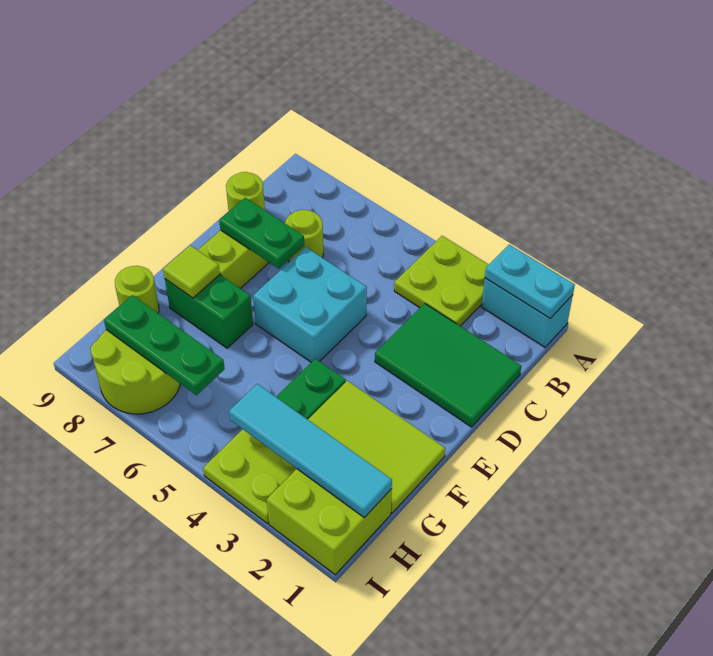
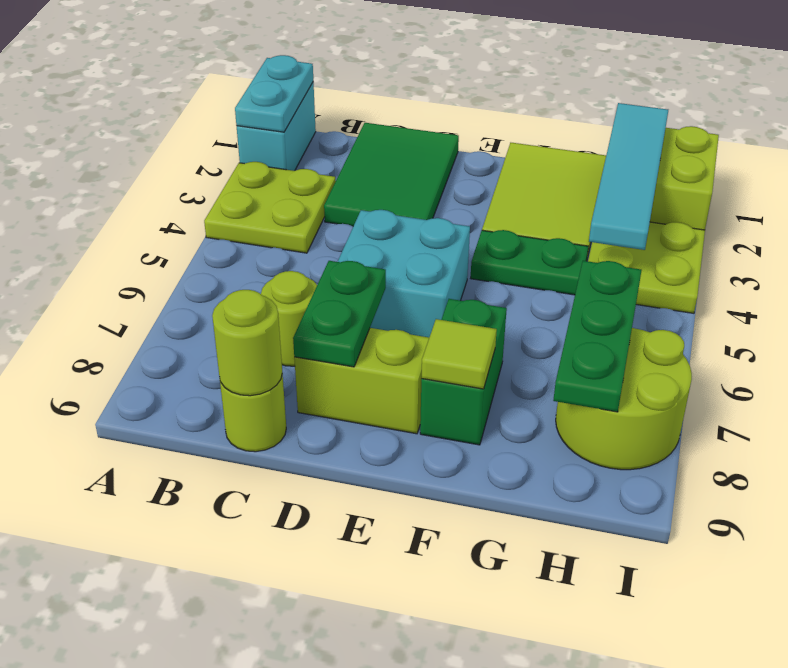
lime 1x1 round brick [115,266,159,313] -> lime 1x1 round brick moved to [212,290,282,396]

